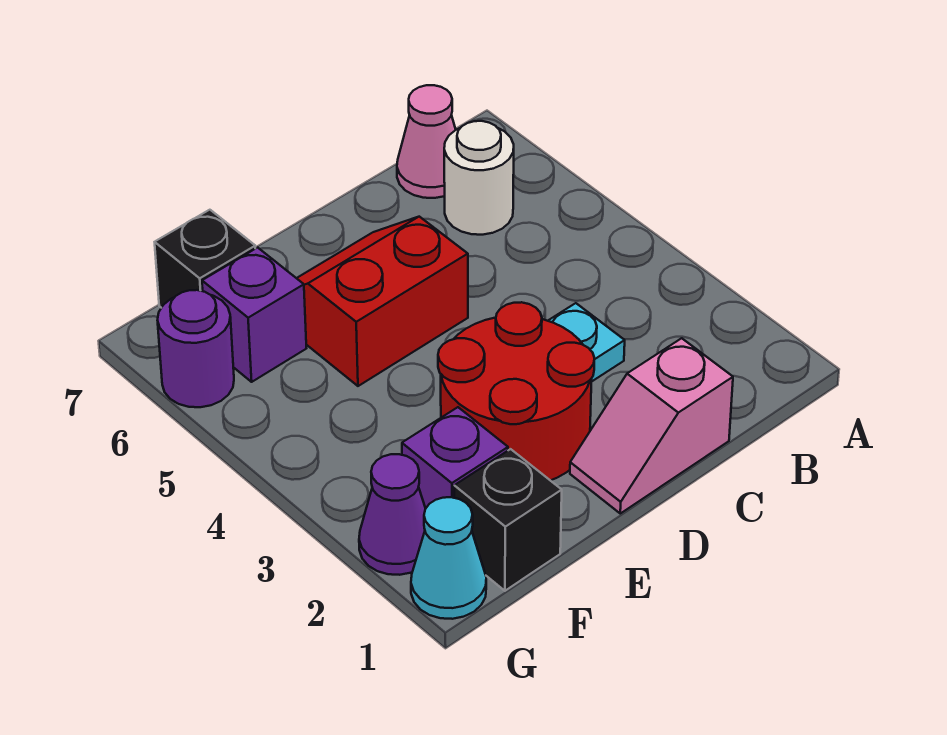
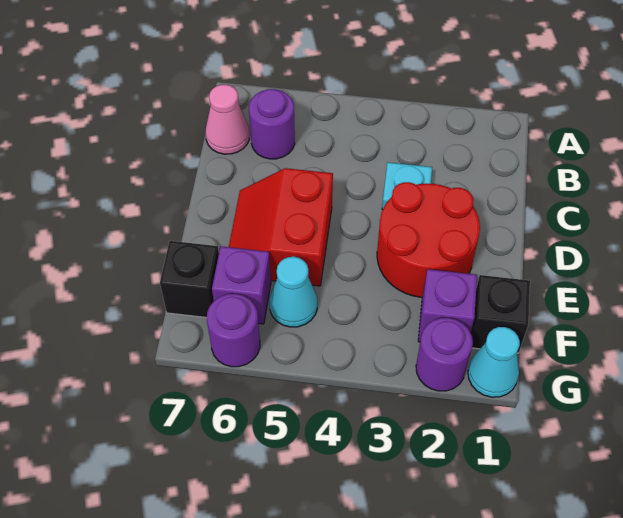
white 1x1 round brick [444,121,514,235] -> purple 1x1 round brick [249,89,295,159]
pink 1x2 slope [570,338,733,513] -> none
none -> cyan 1x1 cone [270,257,317,327]
purple 1x1 cone [359,454,426,575] -> purple 1x1 round brick [416,318,473,391]

